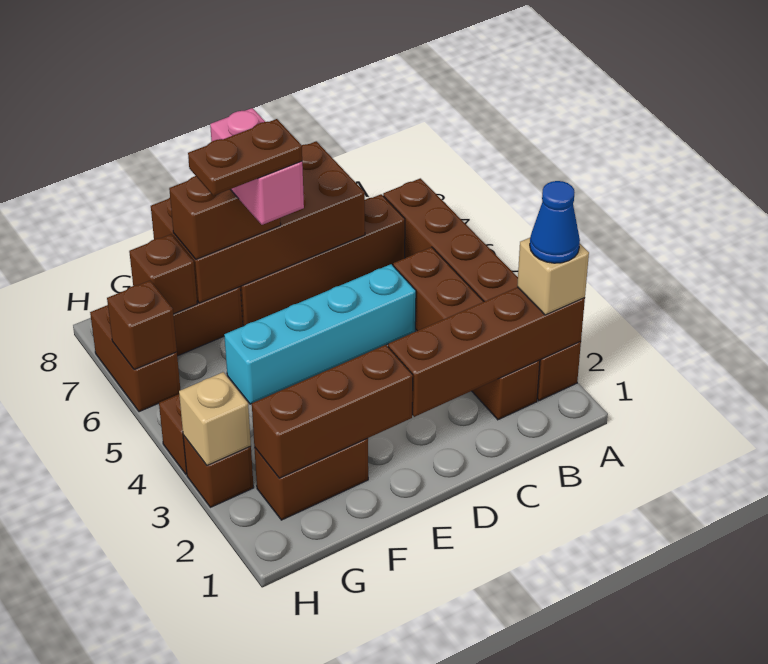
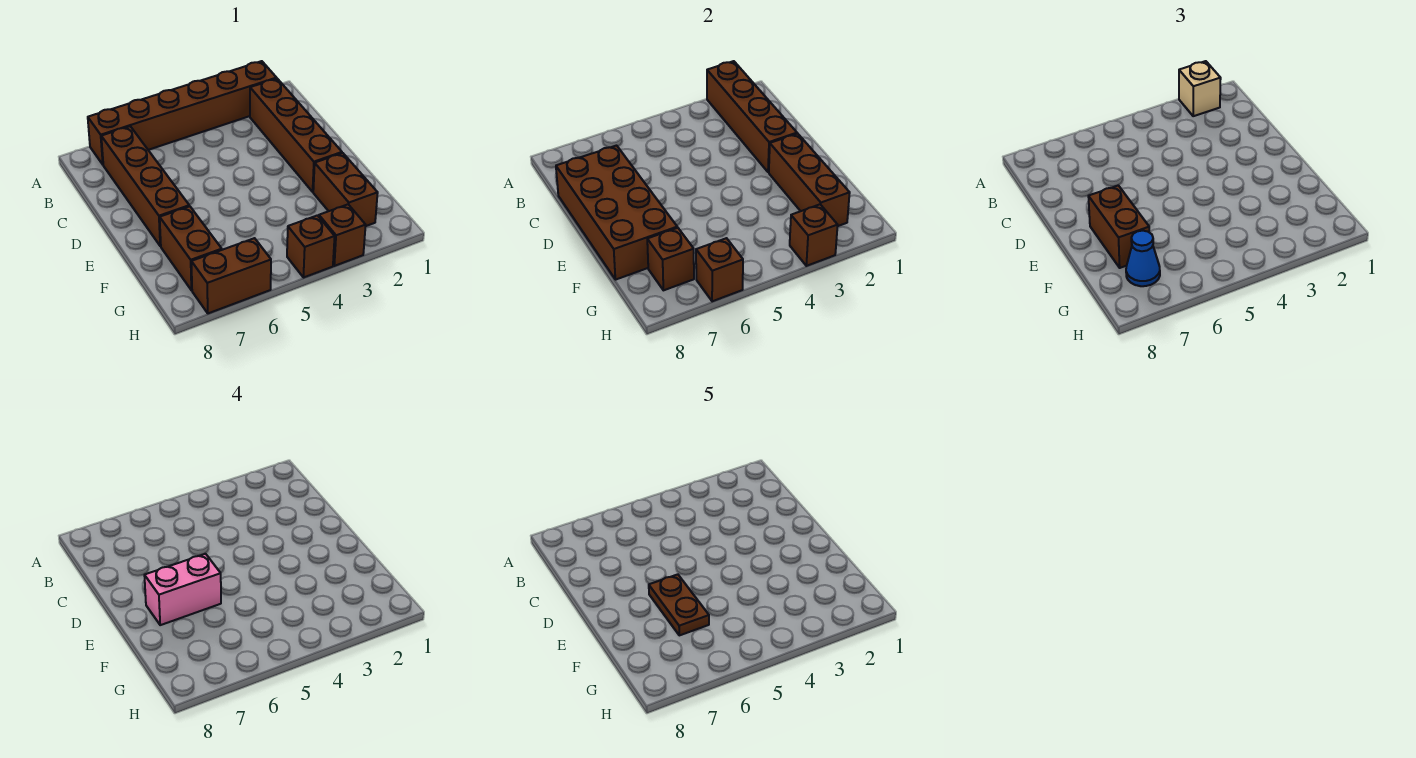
blue 1x1 cone [530,181,580,263] -> blue 1x1 cone moved to [1126,231,1160,286]
brown 1x4 brick [393,247,540,420] -> brown 1x4 brick turned to [250,79,342,192]
cyan 1x4 brick [224,264,416,404] -> none
tan 1x1 brick [179,372,251,465] -> brown 1x1 brick [790,204,838,266]

